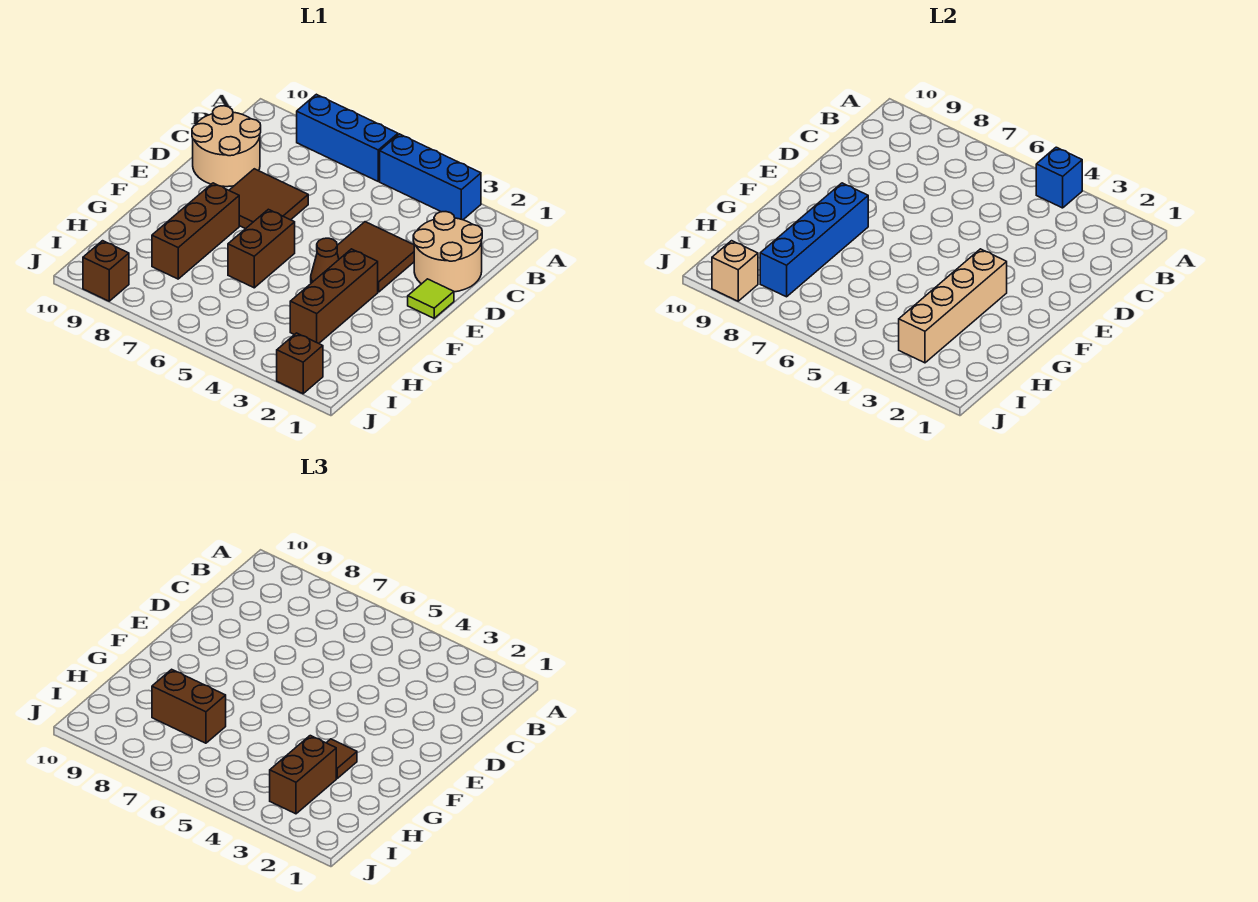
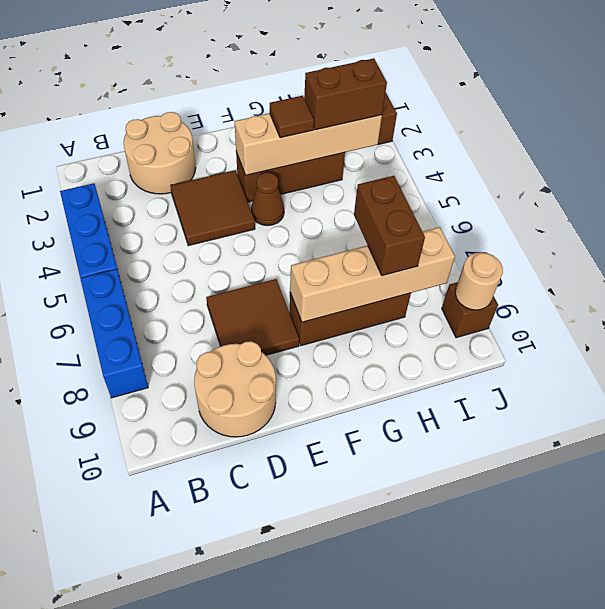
blue 1x1 brick [1036,147,1082,208] -> none
lime 1x1 tile [408,279,454,318] -> none
brown 1x2 brick [228,209,295,288] -> none
blue 1x4 brick [760,183,868,297] -> tan 1x4 brick [290,227,455,322]
tan 1x1 brick [712,241,758,301] -> tan 1x1 round brick [455,252,503,310]

